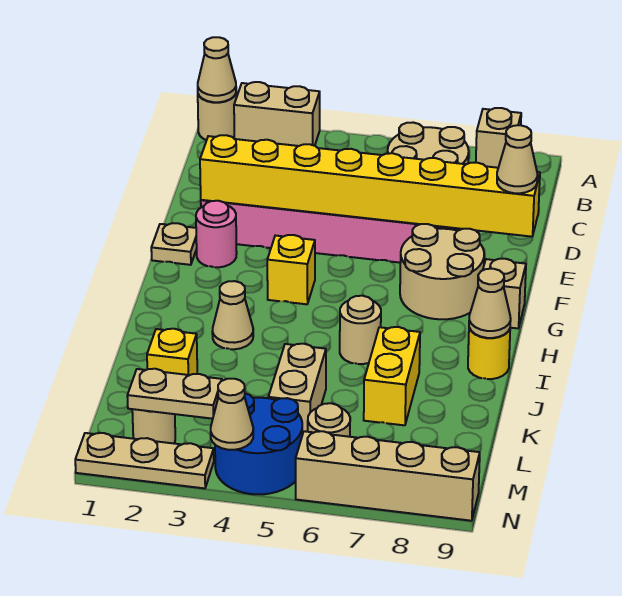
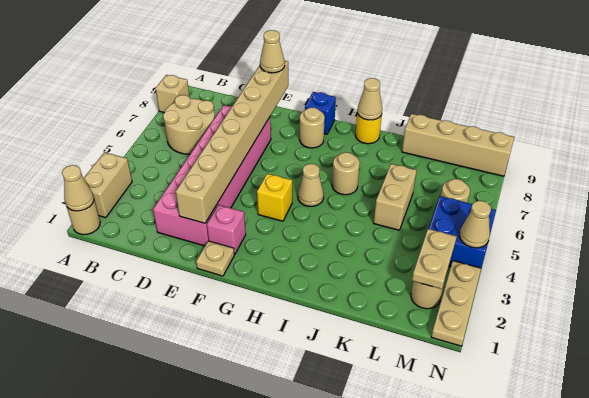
yellow 1x8 brick [200,135,540,237] -> tan 1x8 brick [176,61,288,223]
pink 1x1 round brick [196,201,237,267] -> pink 1x1 brick [207,205,246,254]
tan 2x2 round brick [400,224,484,319] -> tan 1x1 round brick [300,107,325,148]
tan 1x1 brick [483,259,526,328] -> blue 1x1 brick [305,92,336,134]
tan 1x1 cone [212,281,253,349] -> tan 1x1 cone moved to [298,164,324,207]
yellow 1x2 brick [364,327,420,425] -> none
yellow 1x1 brick [147,329,197,375] -> none
tan 1x2 brick [268,344,326,435] -> tan 1x2 brick turned to [374,164,417,230]
blue 2x2 round brick [215,394,302,494] -> blue 2x2 brick [429,196,496,268]
tan 1x4 brick [296,431,480,521] -> tan 1x4 brick turned to [402,114,514,176]

